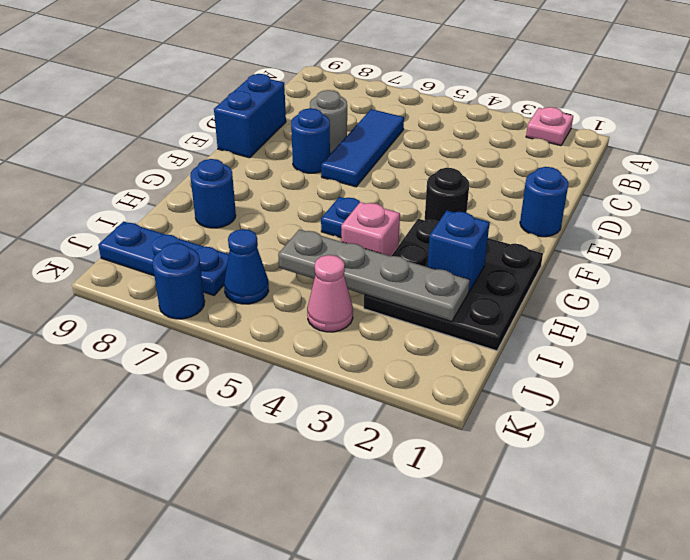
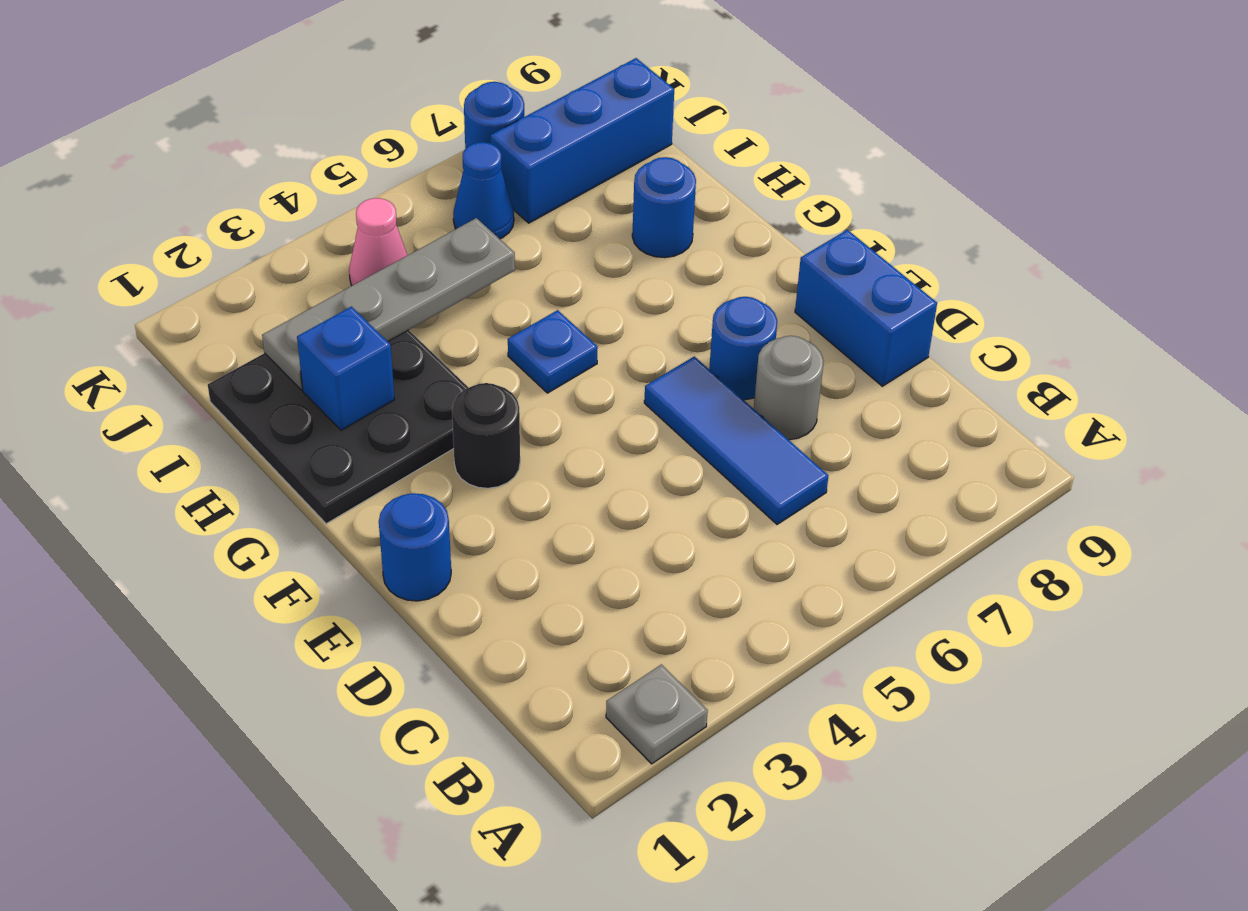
pink 1x1 plate [526,107,573,146] -> grey 1x1 plate [606,664,708,764]
pink 1x1 brick [341,202,400,256] -> none
blue 1x3 plate [98,221,229,295] -> blue 1x3 brick [490,58,674,223]

